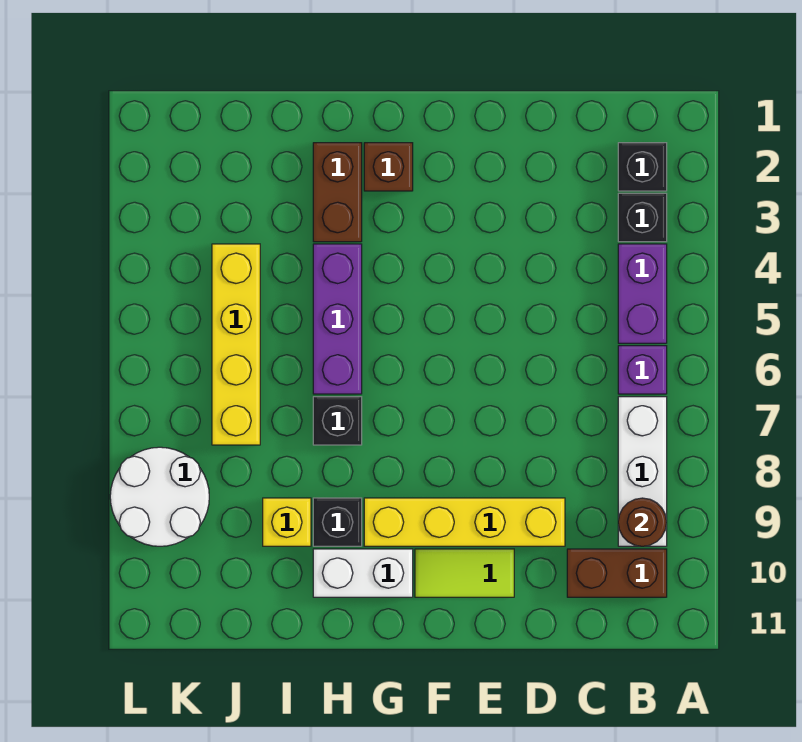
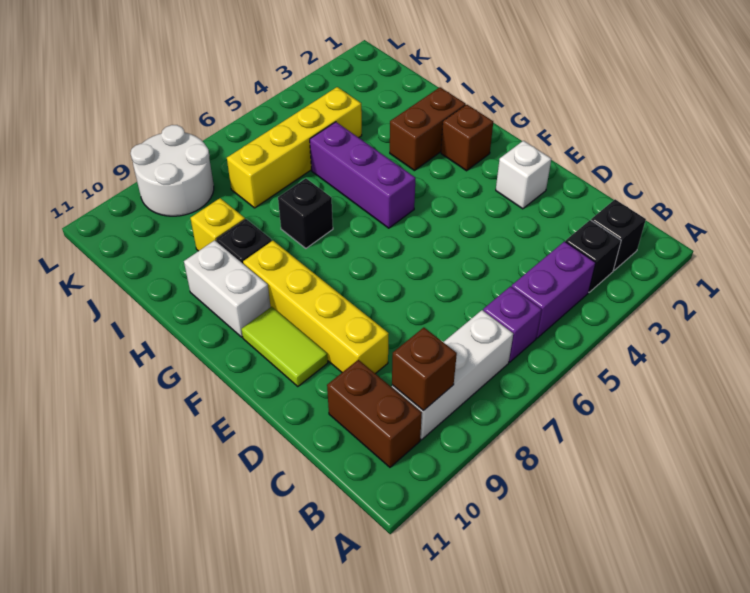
brown 1x1 round brick [618,498,667,546] -> brown 1x1 brick [392,328,457,411]
none -> white 1x1 brick [496,141,551,209]
purple 1x3 brick [313,244,362,394] -> purple 1x3 brick turned to [310,122,416,228]

